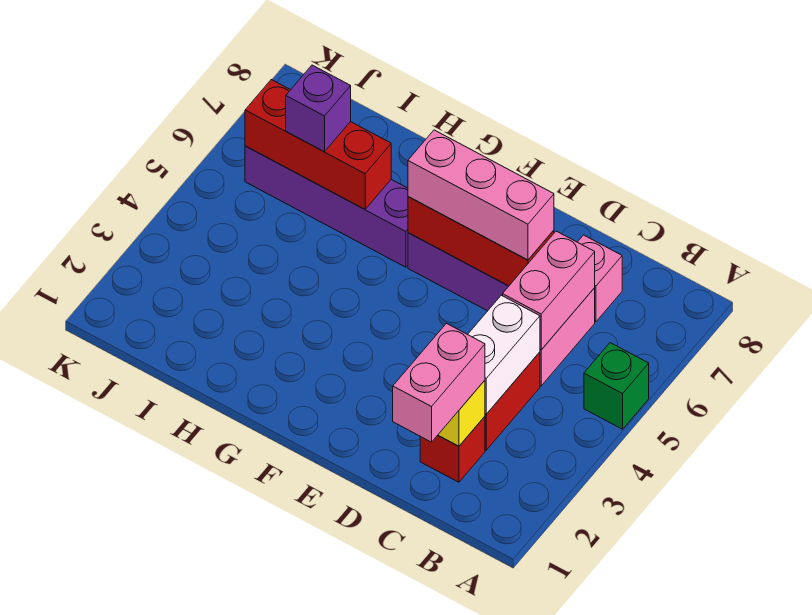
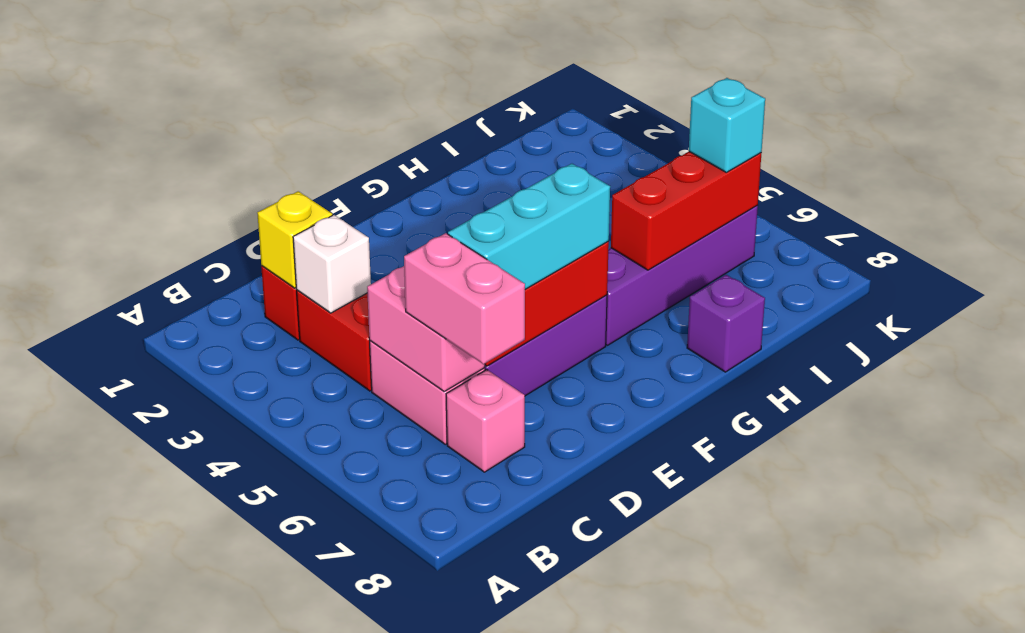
green 1x1 brick [584,343,649,429] -> none
pink 1x2 brick [393,324,485,442] -> pink 1x2 brick moved to [404,233,525,364]
white 1x2 brick [468,295,540,414] -> white 1x1 brick [293,215,371,313]
pink 1x3 brick [408,130,554,260] -> cyan 1x3 brick [448,164,610,289]
purple 1x1 brick [286,65,351,152] -> purple 1x1 brick moved to [687,275,765,372]
none -> cyan 1x1 brick [689,78,765,172]

